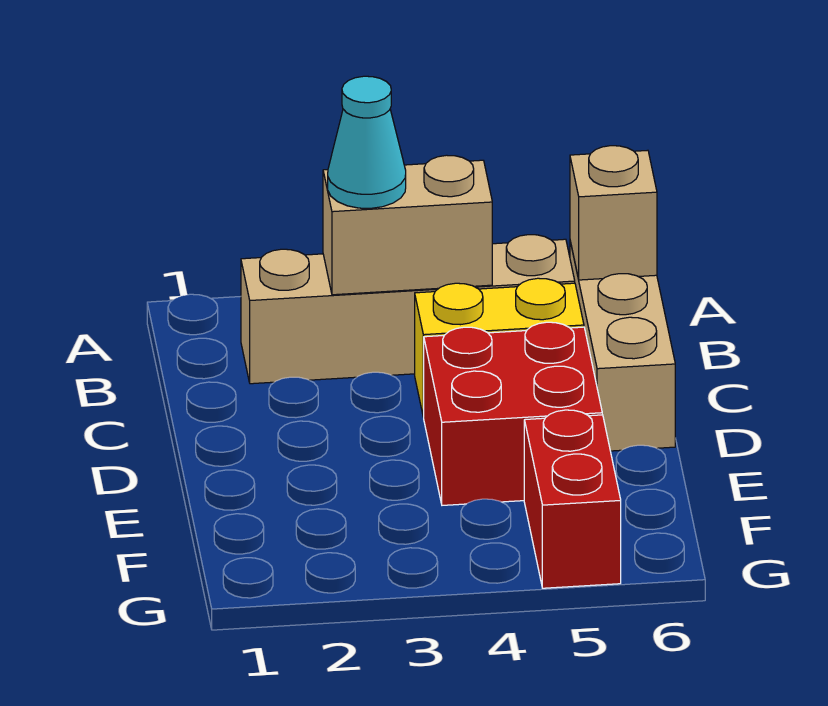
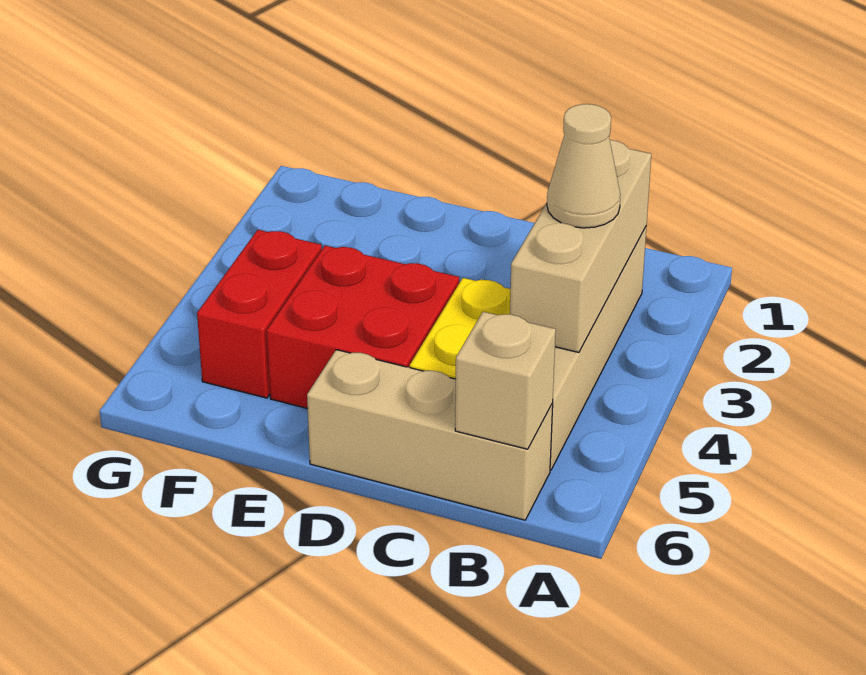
tan 1x2 brick [323,155,492,295] -> tan 1x3 brick [510,140,651,352]
cyan 1x1 cone [328,76,406,208] -> tan 1x1 cone [547,104,621,228]
red 1x2 brick [524,410,621,588] -> red 1x2 brick turned to [197,230,322,398]

